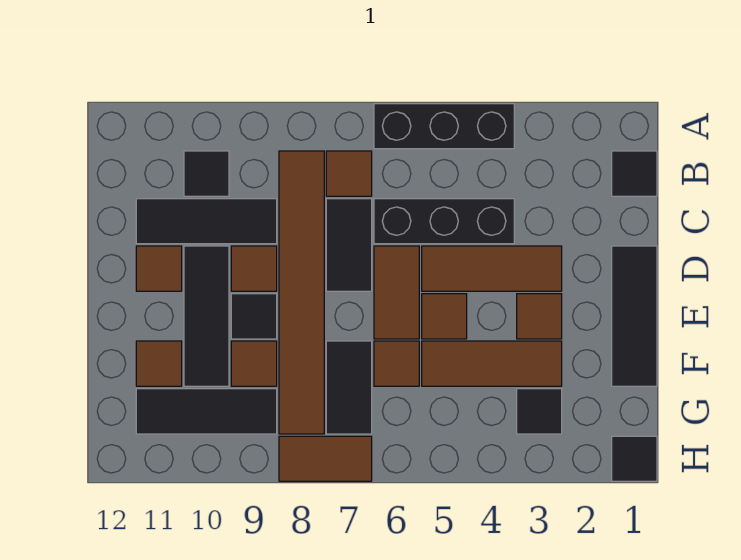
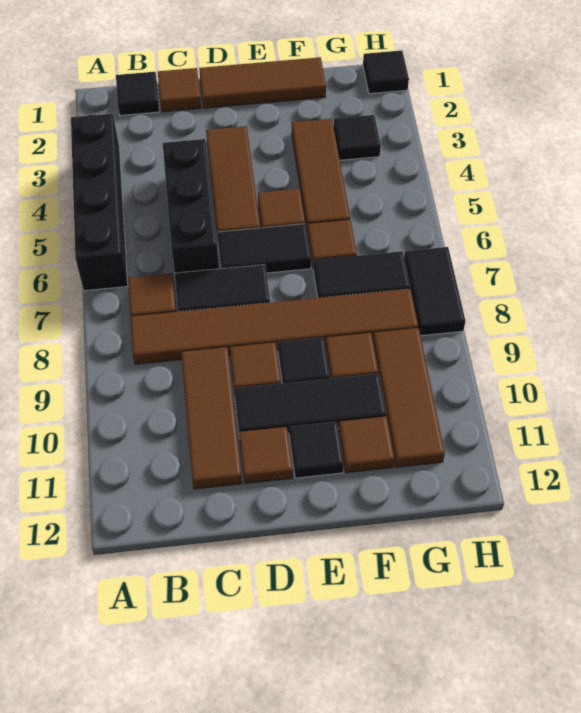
black 1x3 brick [374,104,514,149] -> black 1x4 brick [71,114,128,291]
black 1x1 tile [184,151,229,196] -> black 1x1 tile moved to [289,422,344,478]
black 1x3 tile [136,199,277,244] -> brown 1x3 tile [181,347,242,489]
black 1x3 tile [612,246,657,386] -> brown 1x3 tile [199,57,326,108]
brown 1x2 tile [374,246,419,339] -> black 1x2 tile [217,224,311,273]
brown 1x1 tile [517,294,562,339] -> brown 1x1 tile moved to [158,68,201,112]
black 1x3 tile [136,389,277,434] -> brown 1x3 tile [373,328,445,467]
brown 1x2 tile [279,436,372,481] -> black 1x2 tile [404,247,465,336]

